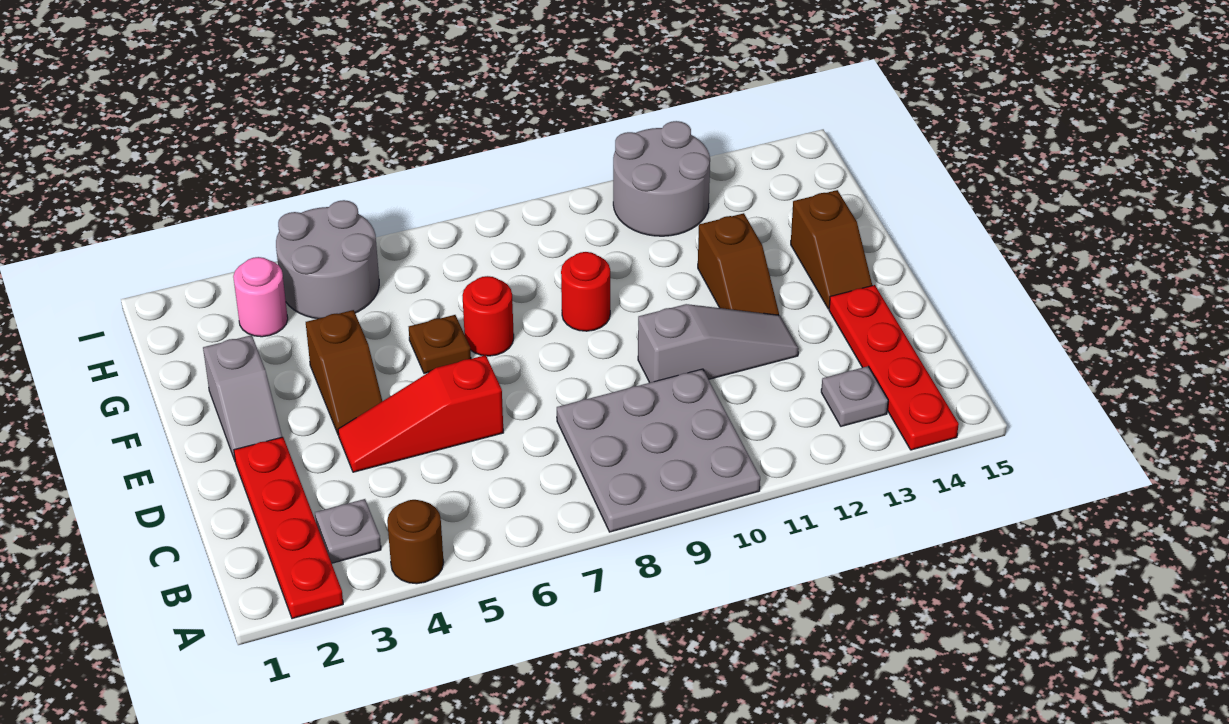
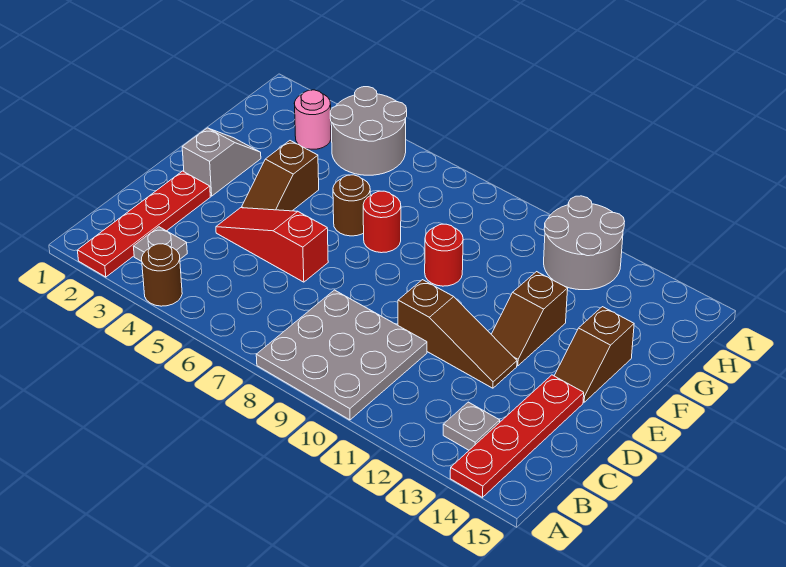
grey 1x3 slope [638,304,799,383] -> brown 1x3 slope [398,280,517,388]
grey 1x2 slope [203,335,282,460] -> grey 1x2 slope turned to [182,128,261,196]
brown 1x1 plate [409,315,471,373] -> brown 1x1 round brick [333,175,370,236]

